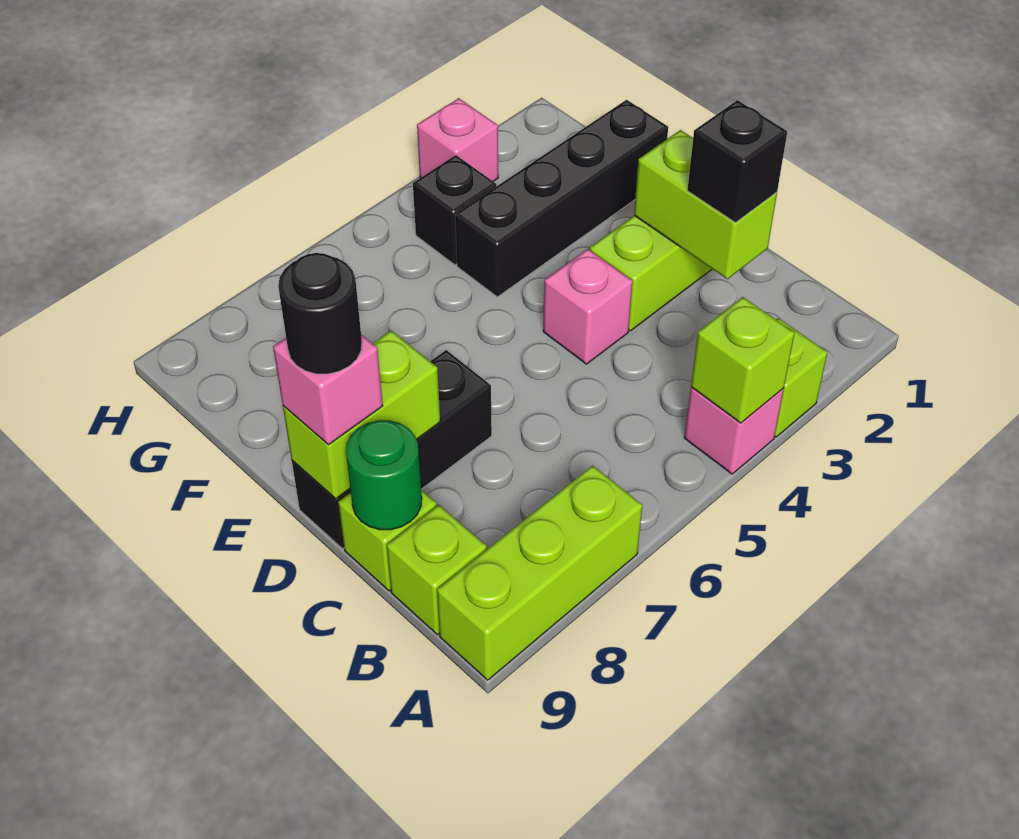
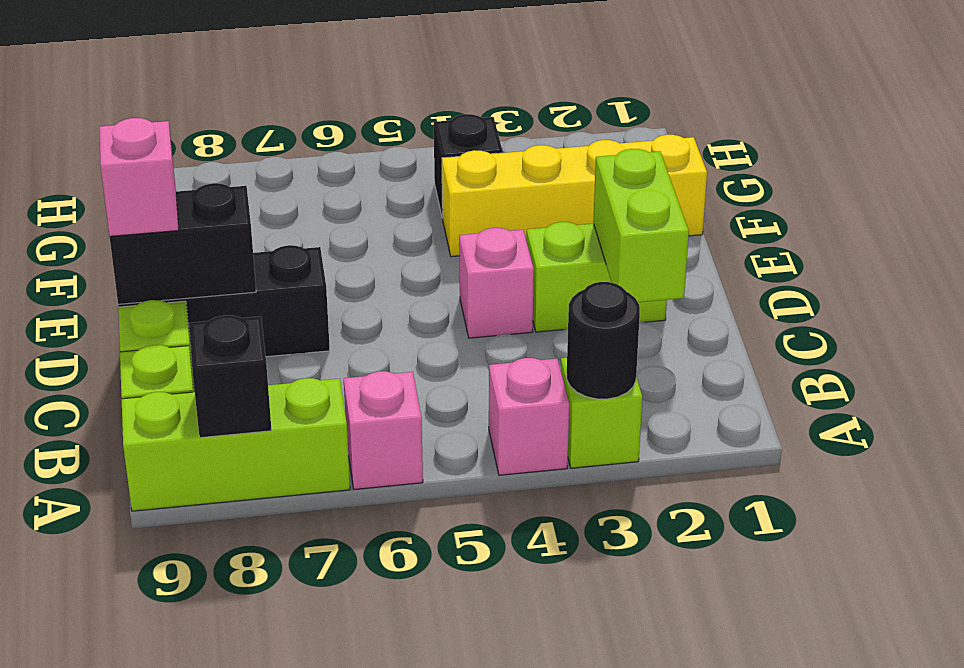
lime 1x1 brick [691,297,795,423] -> none
black 1x1 brick [687,100,787,223] -> black 1x1 brick moved to [189,315,272,438]
green 1x1 round brick [346,420,422,530] -> none
lime 1x2 brick [283,331,440,499] -> black 1x2 brick [110,183,256,304]
black 1x1 round brick [278,253,362,374] -> black 1x1 round brick moved to [567,282,640,399]
black 1x4 brick [455,100,668,297] -> yellow 1x4 brick [442,135,707,257]
pink 1x1 brick [417,98,498,181] -> pink 1x1 brick moved to [344,371,423,489]

